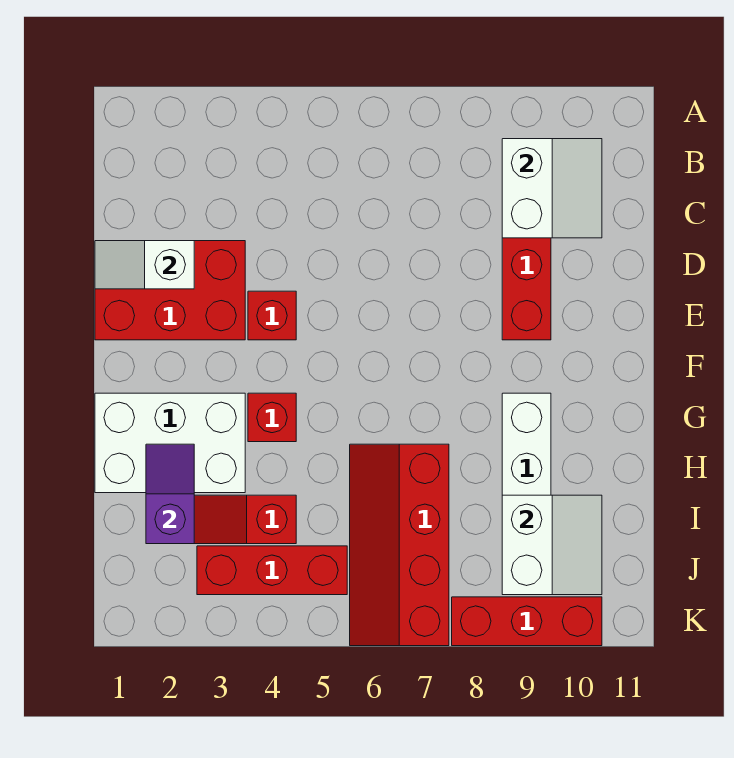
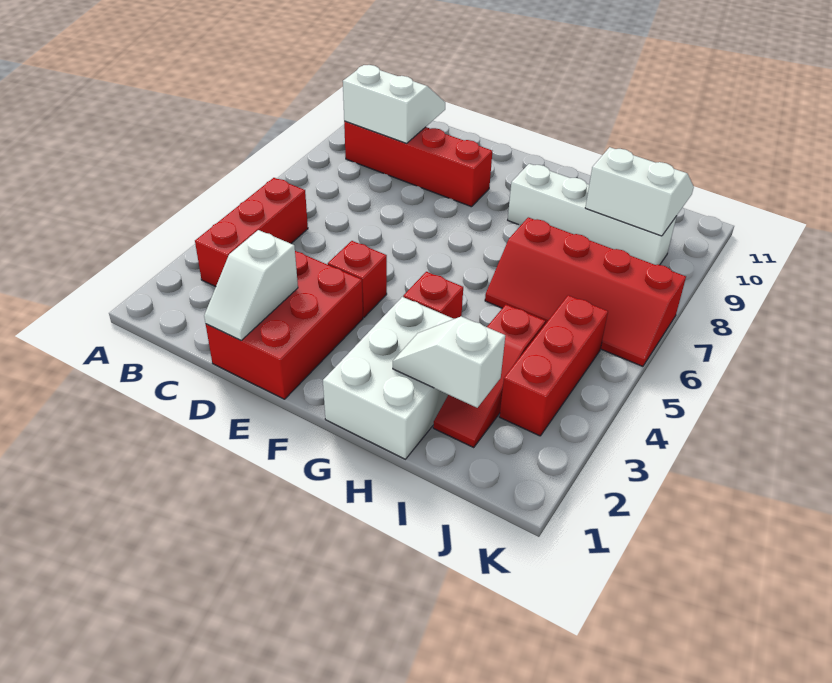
purple 1x2 slope [146,444,194,544] -> white 1x2 slope [393,316,505,408]
red 1x3 brick [452,597,602,646] -> red 1x3 brick moved to [195,178,308,287]

